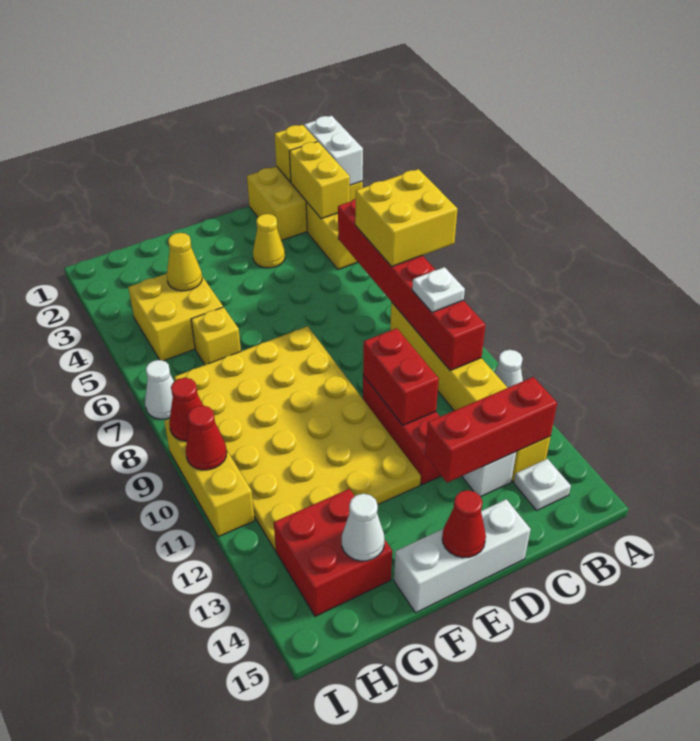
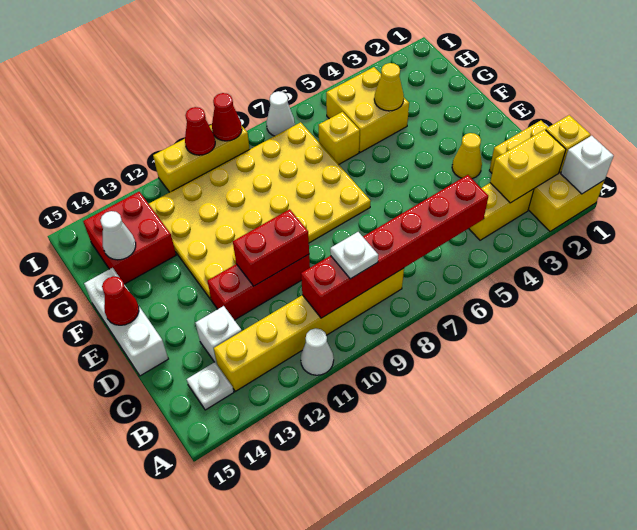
white 1x2 brick [304,116,363,185] -> white 1x1 brick [561,136,614,194]
yellow 2x2 brick [355,169,457,267] -> none
red 1x3 brick [425,377,557,483] -> none

